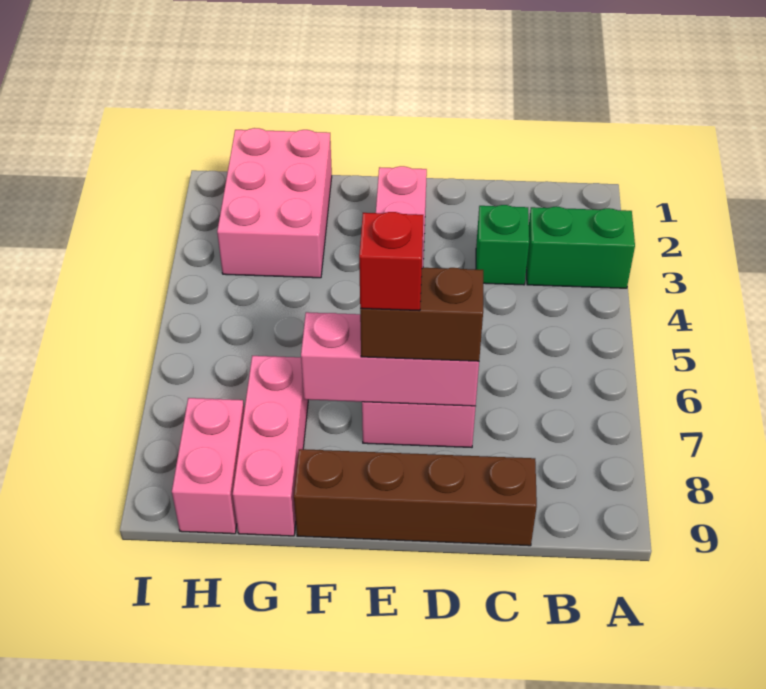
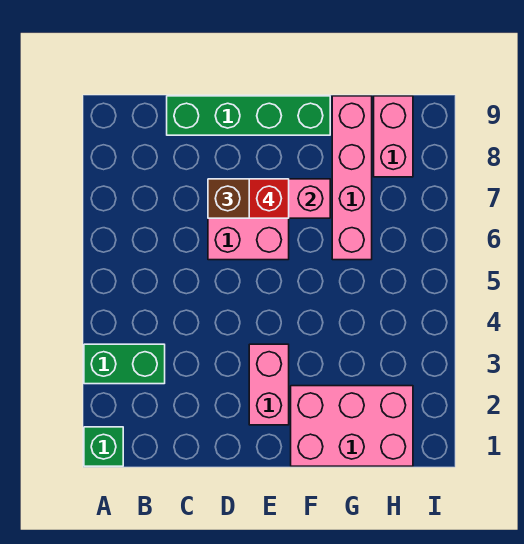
green 1x1 brick [476,205,529,285] -> green 1x1 brick moved to [84,427,123,466]
brown 1x4 brick [294,449,537,546] -> green 1x4 brick [167,96,330,135]
pink 2x3 brick [217,128,332,278] -> pink 2x3 brick turned to [291,386,413,466]
pink 1x3 brick [233,356,308,536] -> pink 1x4 brick [332,96,372,260]

